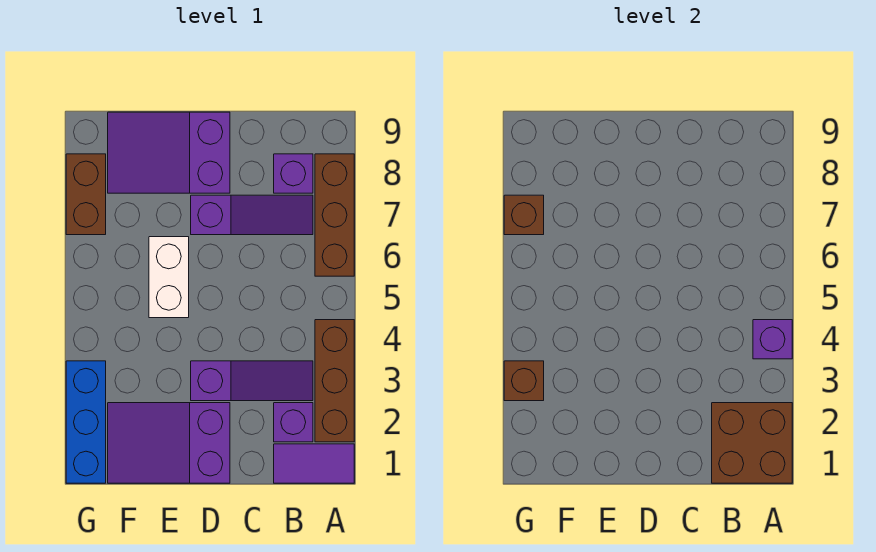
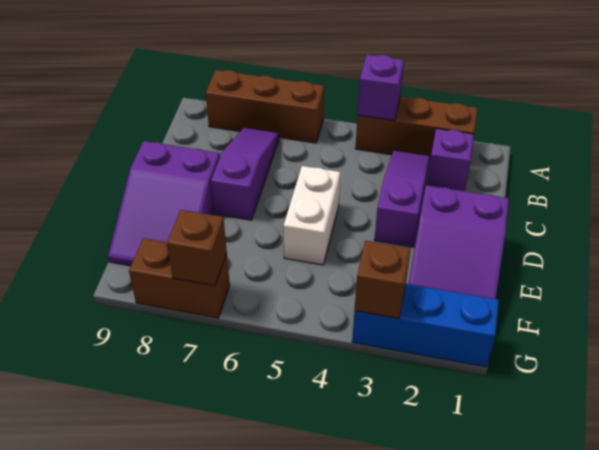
purple 1x2 tile [274,444,354,483] -> none
brown 2x2 brick [712,403,792,483] -> none
purple 1x1 brick [274,154,313,193] -> none
white 1x2 brick [149,237,189,318] -> white 1x2 brick turned to [283,166,341,265]

